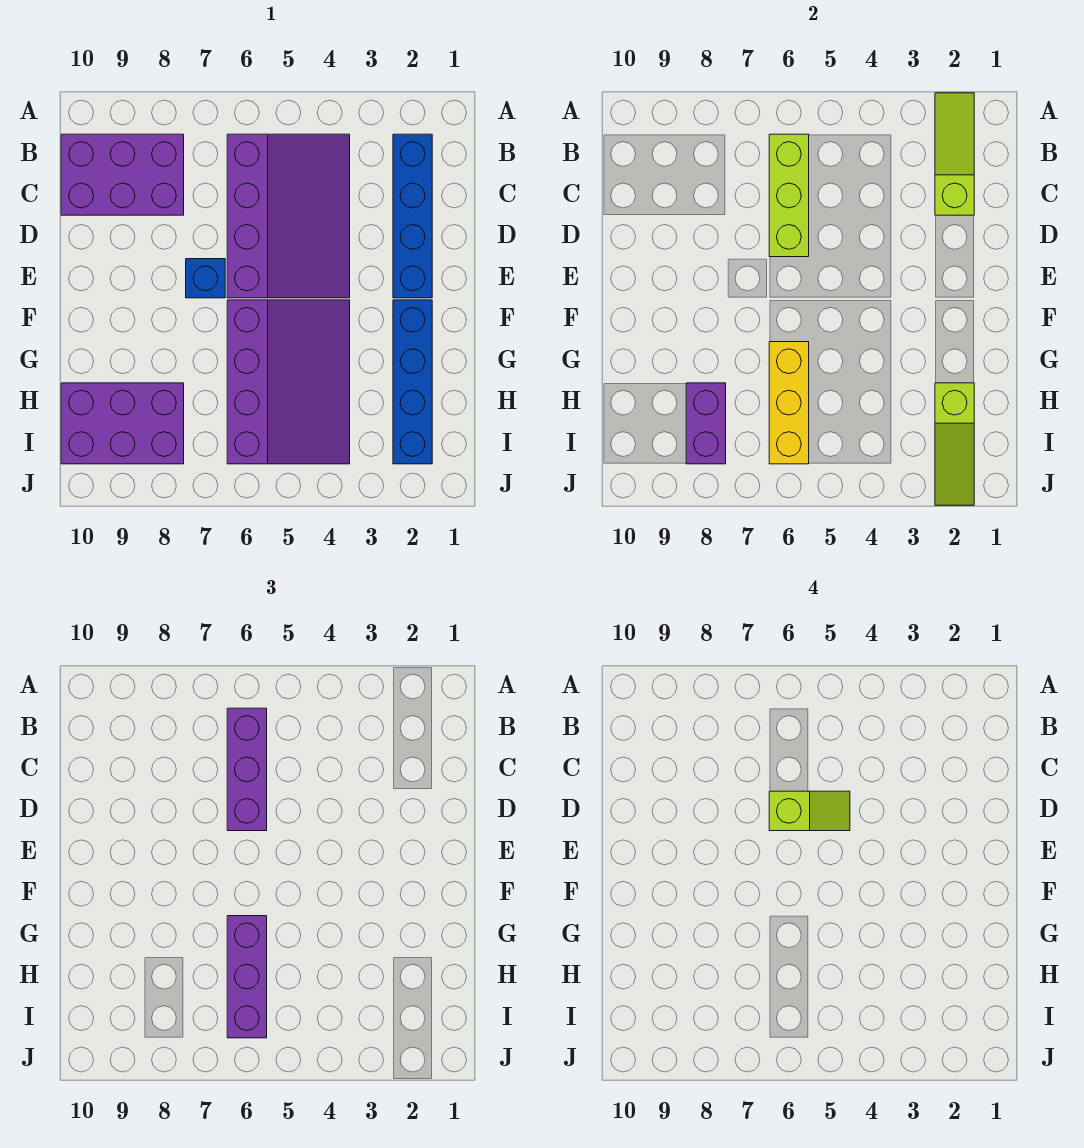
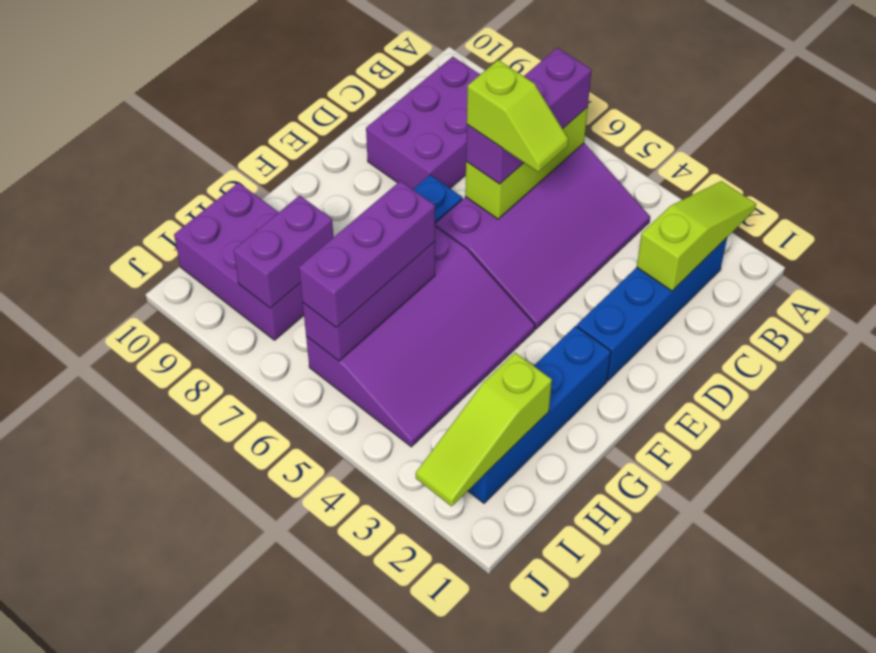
purple 2x3 brick [61,134,184,215] -> purple 2x3 brick turned to [366,57,480,189]
yellow 1x3 brick [769,342,809,464] -> purple 1x3 brick [303,242,435,361]

